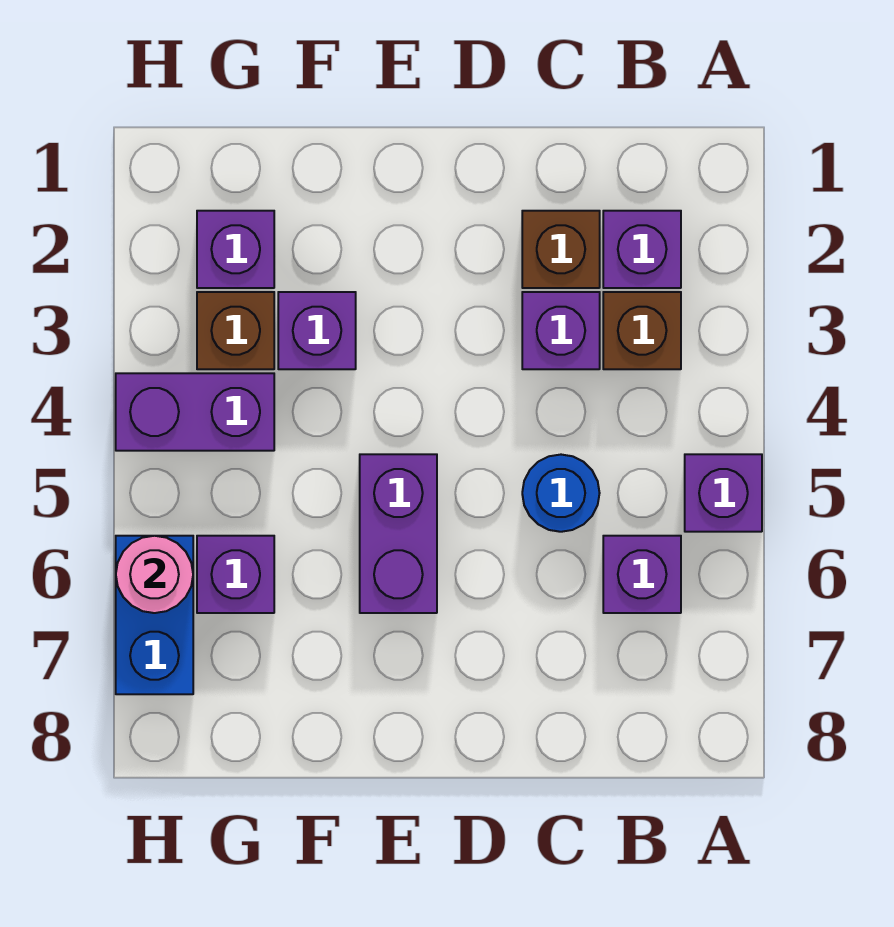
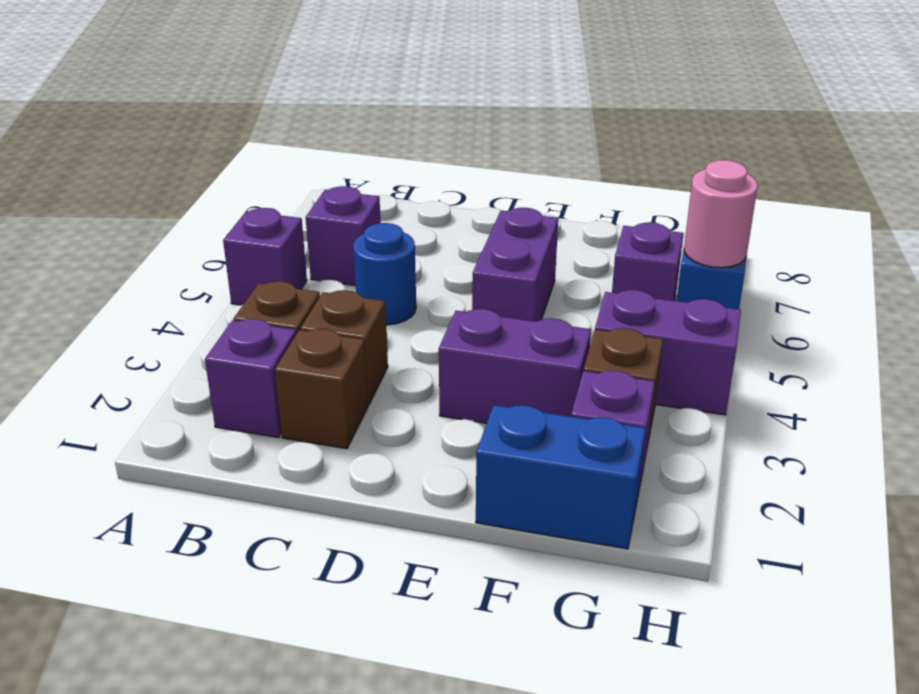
purple 1x1 brick [522,292,600,369] -> brown 1x1 brick [300,290,388,405]
none -> blue 1x2 brick [476,405,646,549]
purple 1x1 brick [278,292,356,369] -> purple 1x2 brick [439,309,591,423]

